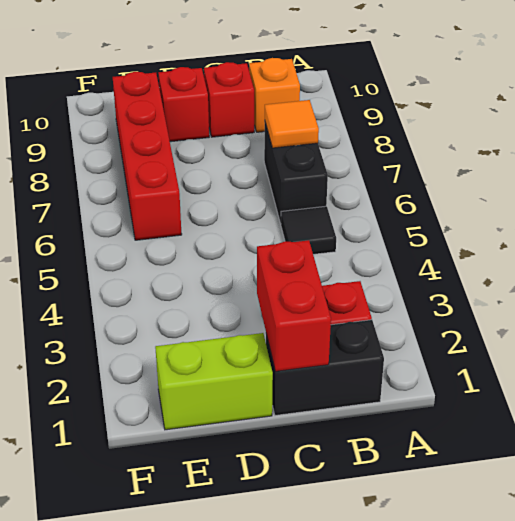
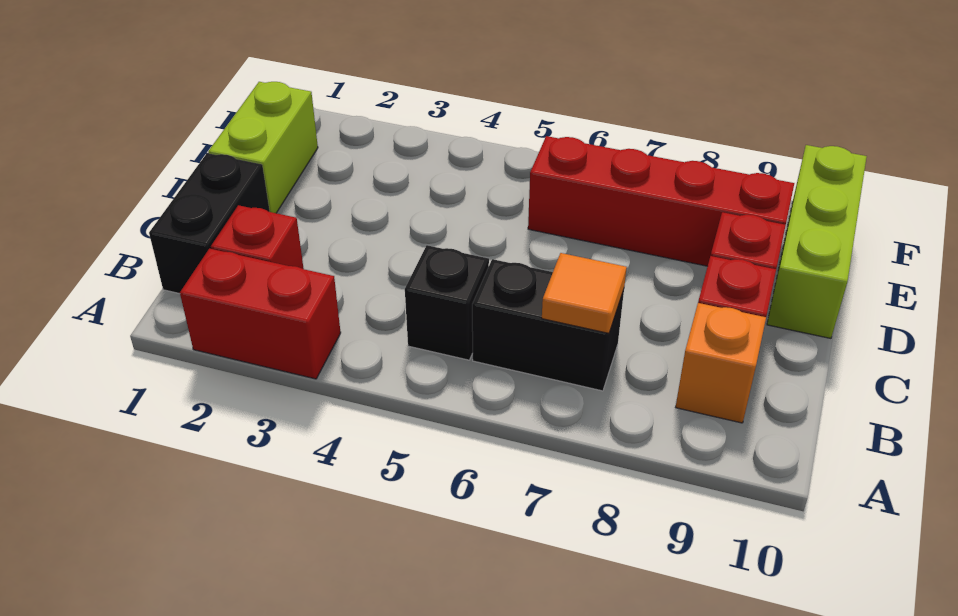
black 1x1 tile [281,206,336,254] -> black 1x1 brick [405,245,489,360]
red 1x2 brick [257,240,331,371] -> red 1x2 brick moved to [180,249,341,379]
none -> lime 1x3 brick [767,145,867,338]

